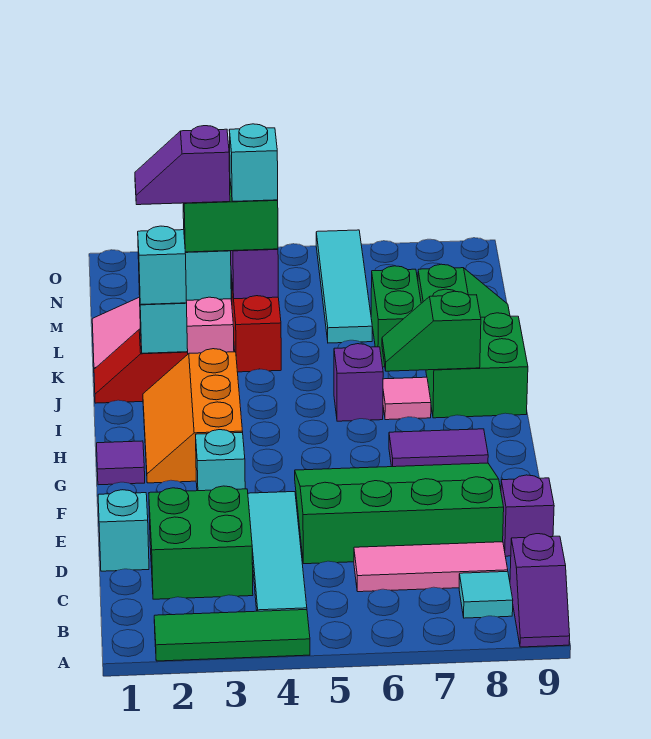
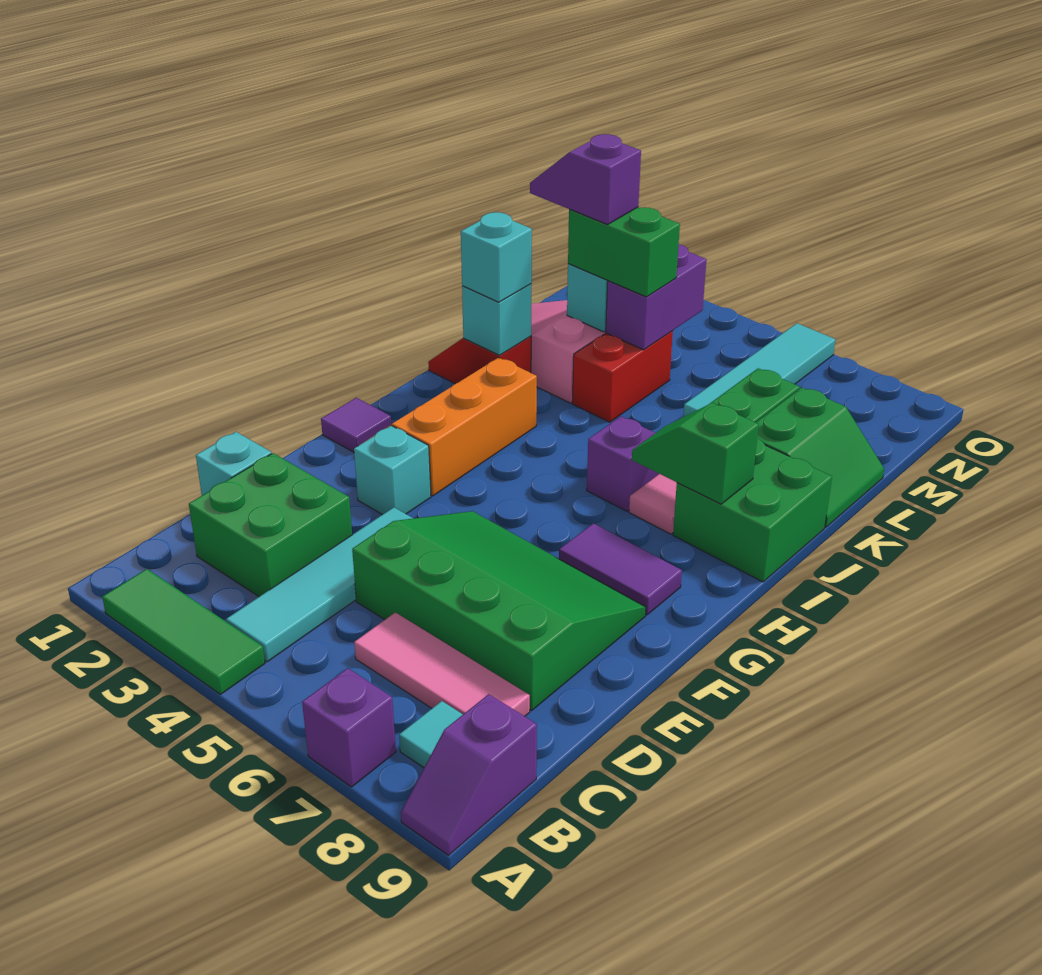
purple 1x1 brick [501,475,554,556] -> purple 1x1 brick moved to [302,668,396,787]
cyan 1x1 brick [229,124,278,201] -> none

